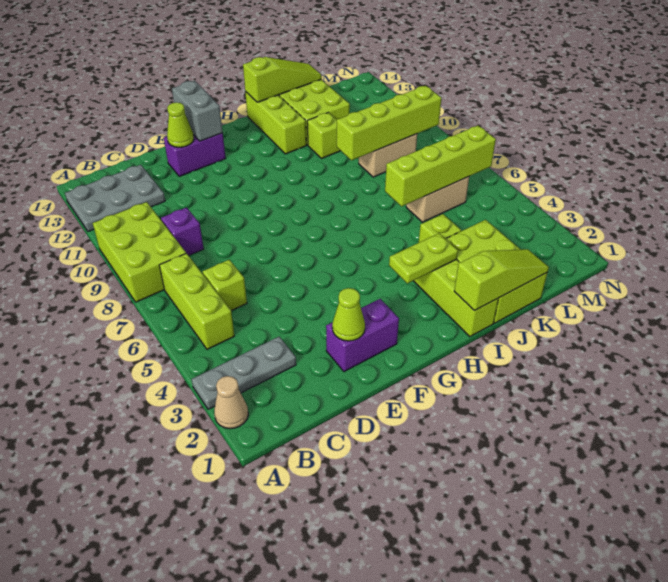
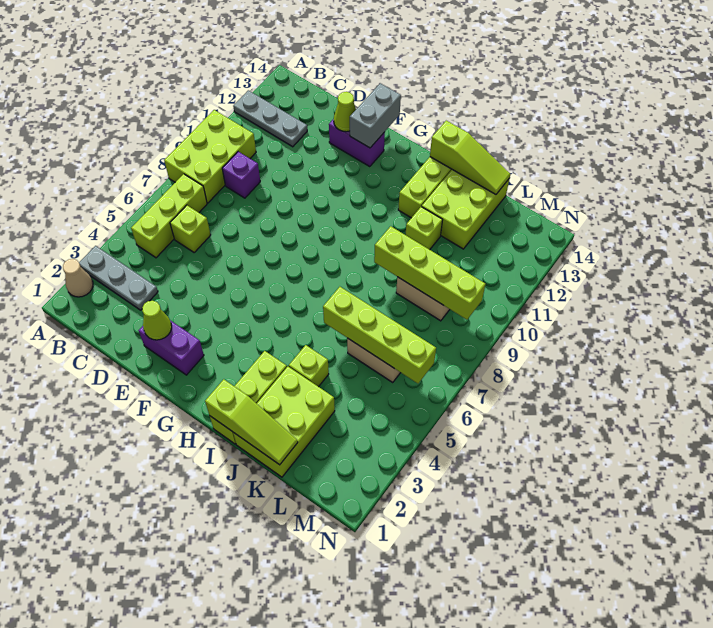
grey 2x3 plate [65,165,165,232] -> grey 1x3 plate [233,90,307,147]
lime 1x2 plate [389,233,458,283] -> none

